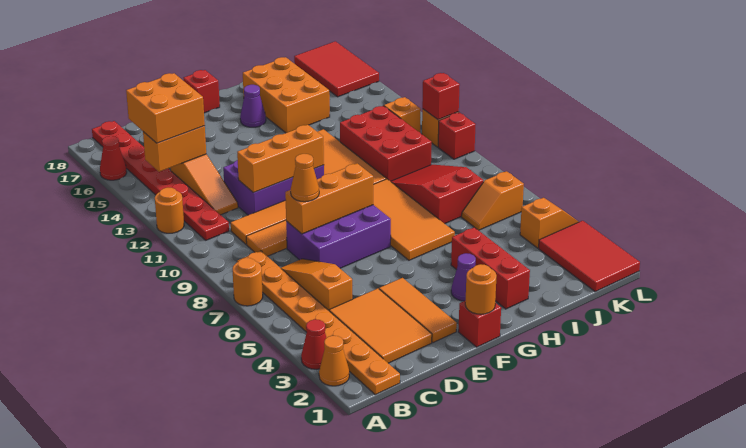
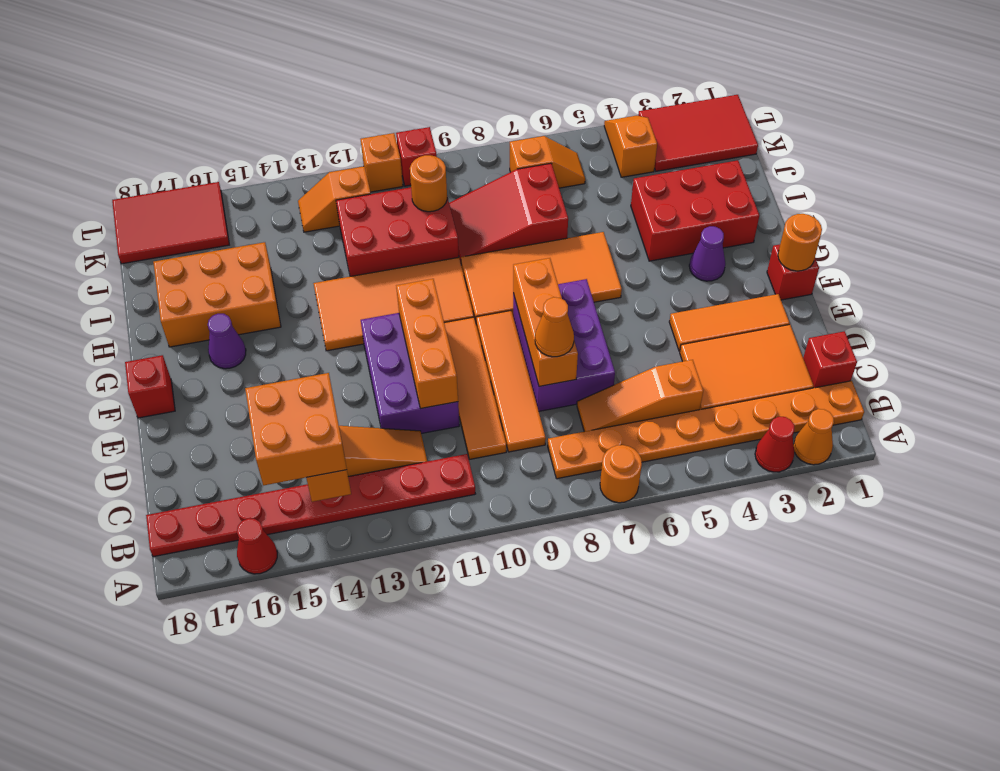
orange 1x1 round brick [155,188,184,233] -> orange 1x1 round brick moved to [410,155,447,212]
red 1x3 brick [451,227,530,309] -> red 2x3 brick [631,160,759,261]
orange 1x2 slope [462,171,524,230] -> orange 1x2 slope turned to [510,136,585,188]
red 1x1 brick [422,73,460,120] -> red 1x1 brick moved to [803,331,857,388]

